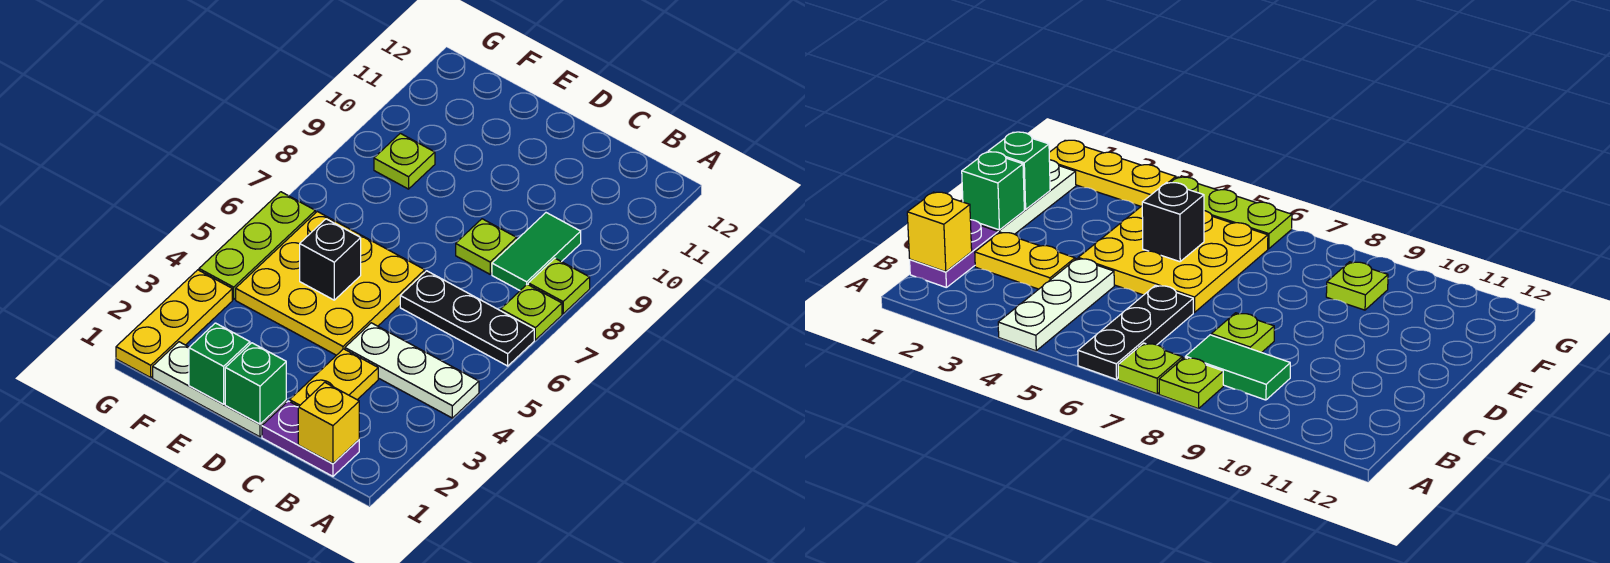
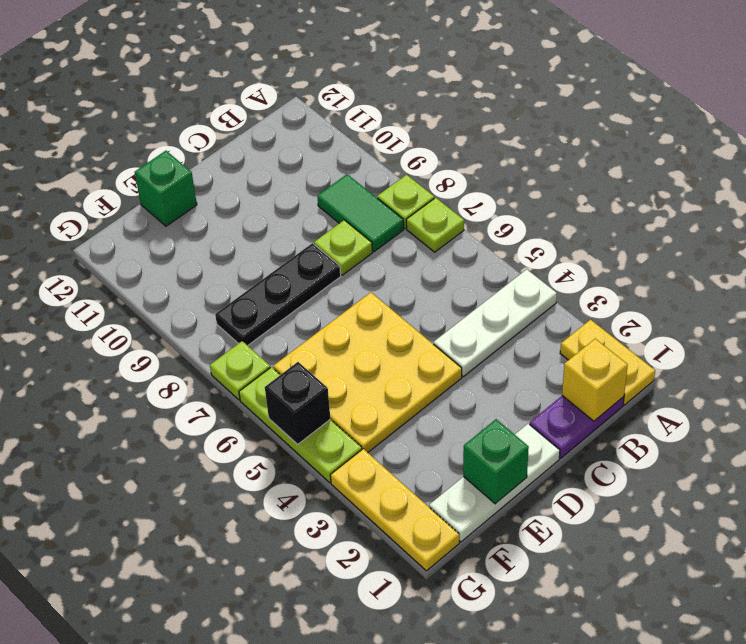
black 1x3 plate [400,271,534,366] -> black 1x3 plate moved to [215,243,341,346]
yellow 1x2 plate [290,349,378,406] -> yellow 1x2 plate moved to [560,320,655,405]
green 1x1 brick [225,343,286,424] -> green 1x1 brick moved to [135,151,197,226]
black 1x1 brick [300,219,361,300] -> black 1x1 brick moved to [265,362,330,444]
lime 1x1 plate [374,133,435,189] -> lime 1x1 plate moved to [210,341,270,400]

